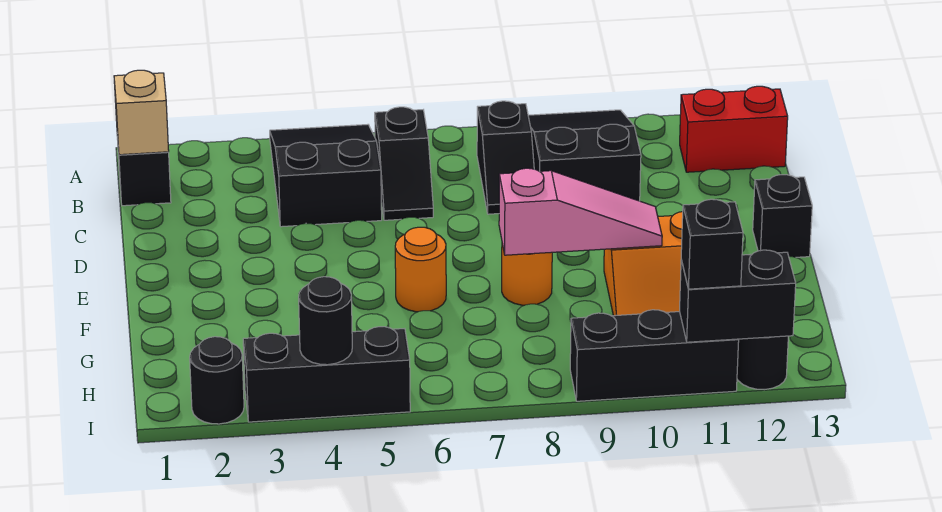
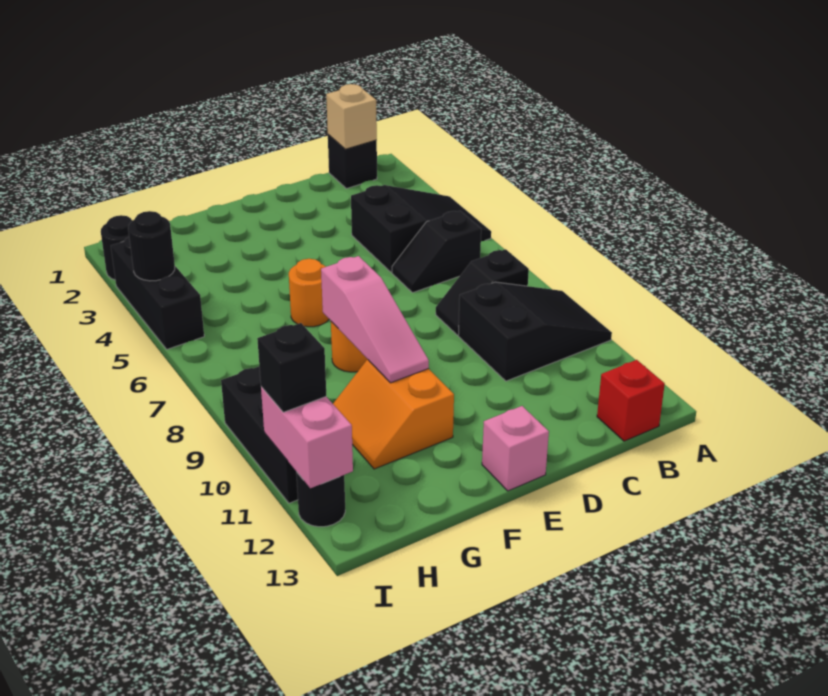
red 1x2 brick [680,86,788,172] -> red 1x1 brick [597,360,665,441]
black 1x1 brick [753,175,812,257] -> pink 1x1 brick [482,406,549,491]
black 1x2 brick [680,250,796,342] -> pink 1x2 brick [261,387,353,488]

